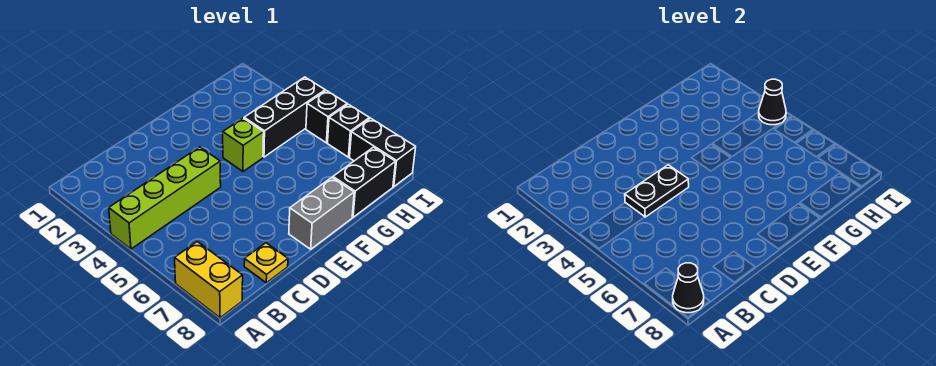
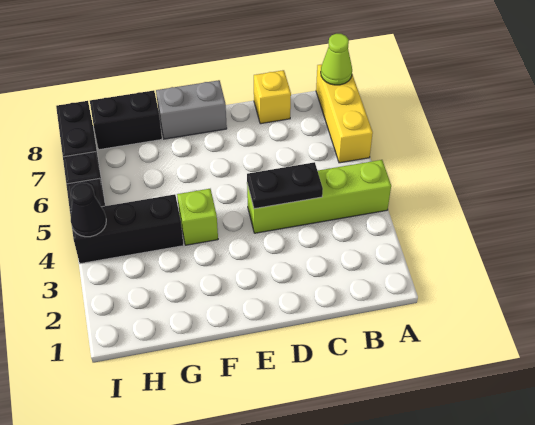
yellow 1x2 brick [175,242,243,318] -> yellow 1x3 brick [316,64,373,163]
black 1x1 cone [673,263,704,313] -> lime 1x1 cone [321,34,352,85]
yellow 1x1 plate [244,243,288,283] -> yellow 1x1 brick [254,70,291,124]

